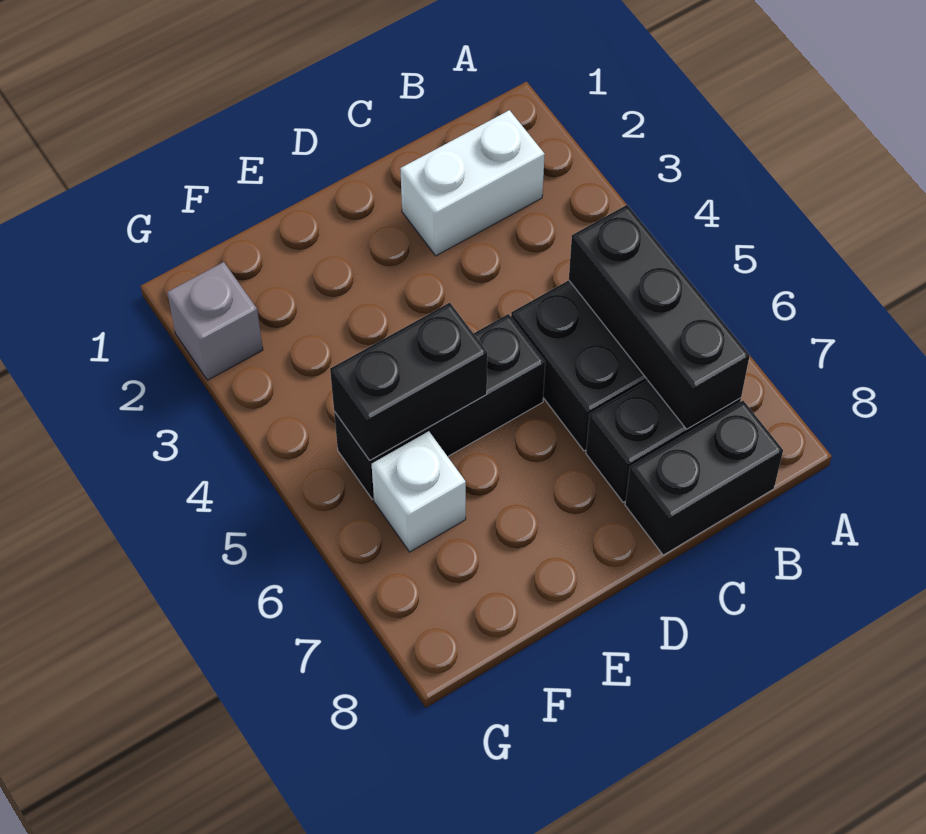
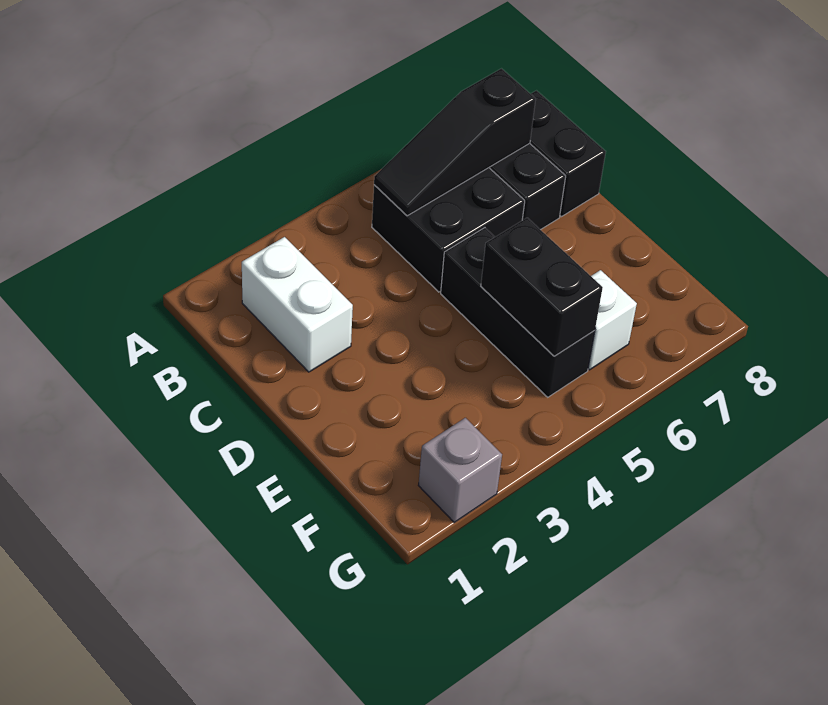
black 1x3 brick [569,205,750,429] -> black 1x3 slope [374,69,536,216]

